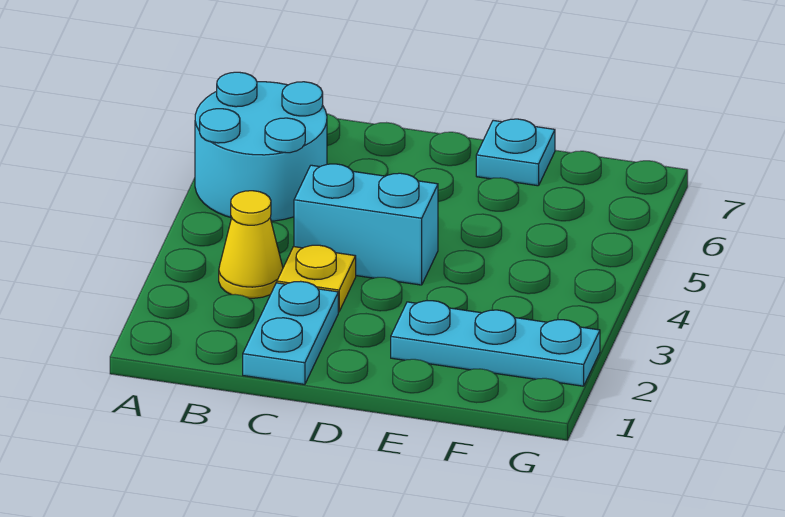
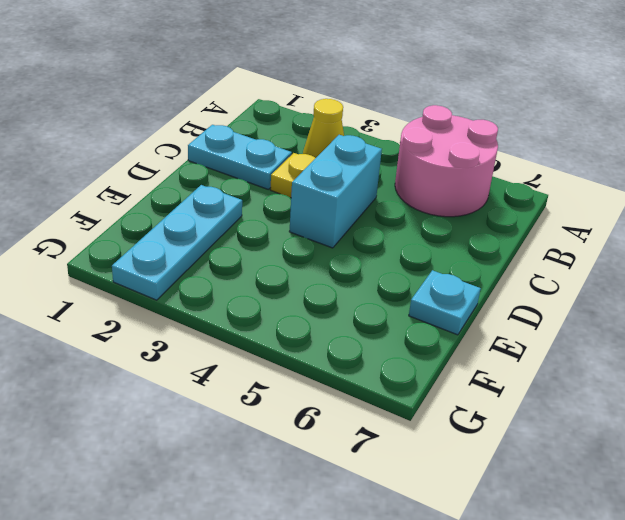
cyan 2x2 round brick [195,72,327,221] -> pink 2x2 round brick [395,105,498,217]

